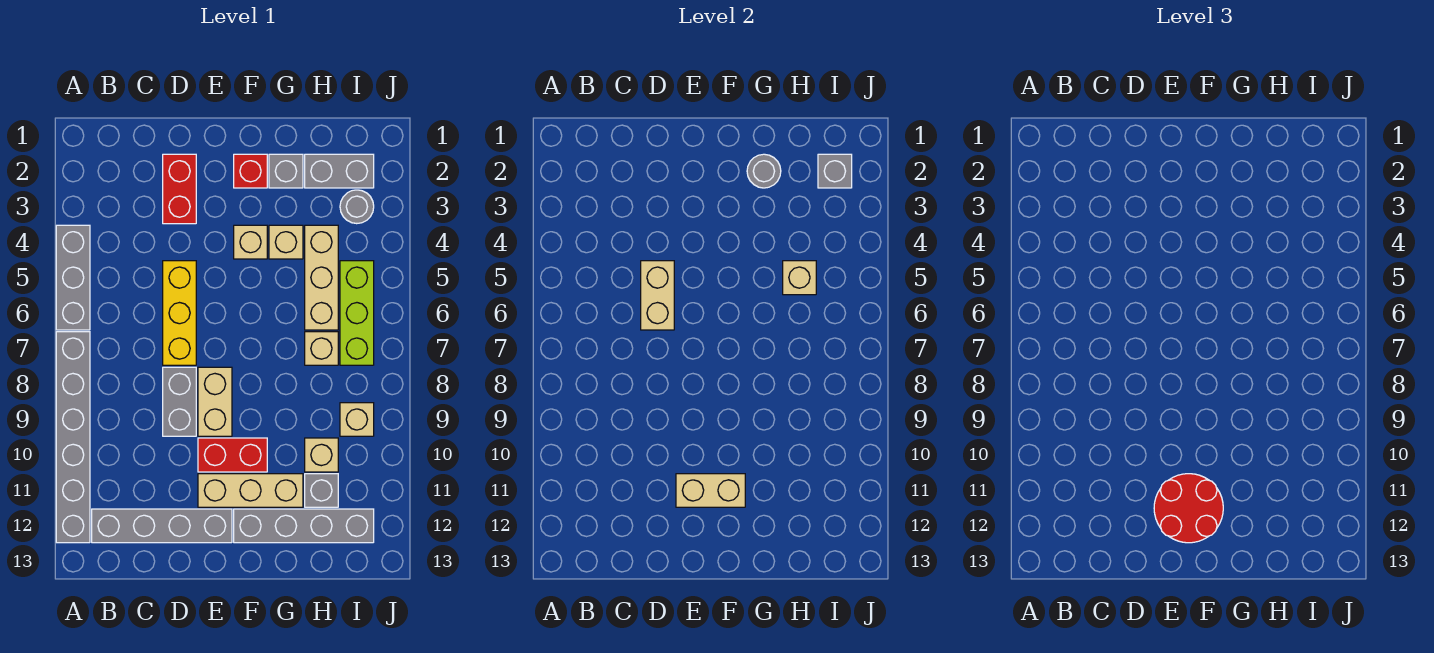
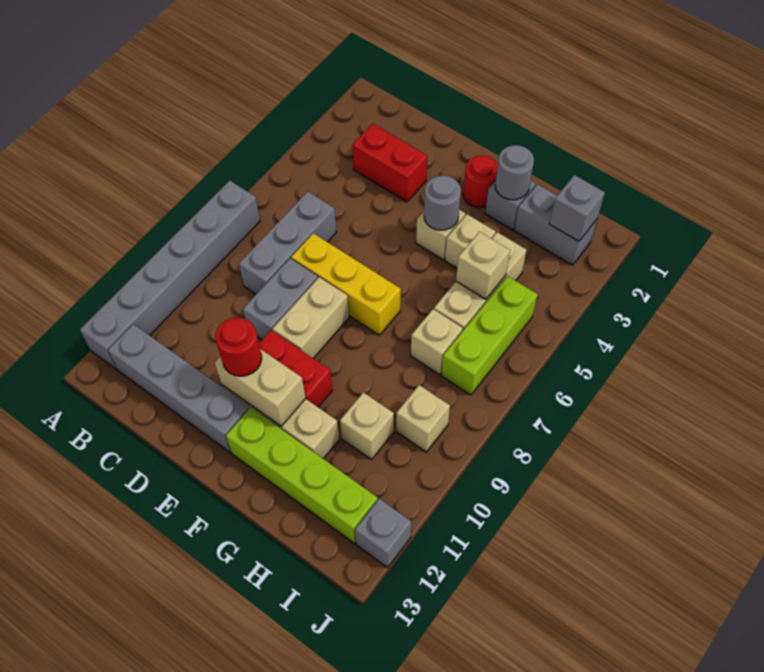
grey 1x3 brick [56,225,90,330] -> grey 1x3 brick moved to [239,192,336,294]
red 1x2 brick [163,154,196,224] -> red 1x2 brick turned to [352,124,427,202]
yellow 1x3 brick [163,261,196,365] -> yellow 1x3 brick turned to [291,233,401,335]
tan 1x2 brick [641,261,674,330] -> none
red 2x2 round brick [1154,474,1223,543] -> red 1x1 round brick [215,318,262,376]
red 1x1 brick [234,154,267,188] -> red 1x1 round brick [463,156,498,208]
grey 1x4 brick [234,509,374,543] -> lime 1x4 brick [226,408,378,544]
grey 1x1 brick [305,474,338,507] -> grey 1x1 brick moved to [355,499,411,568]
grey 1x1 round brick [340,190,374,224] -> grey 1x1 round brick moved to [424,176,461,230]

